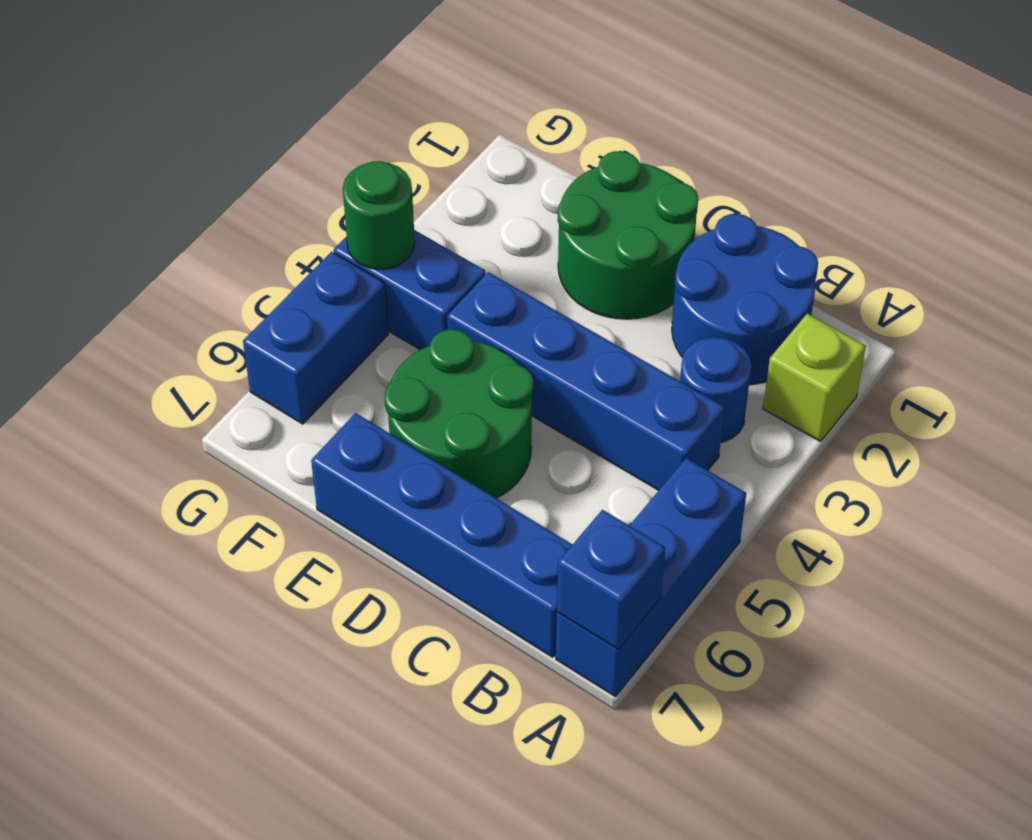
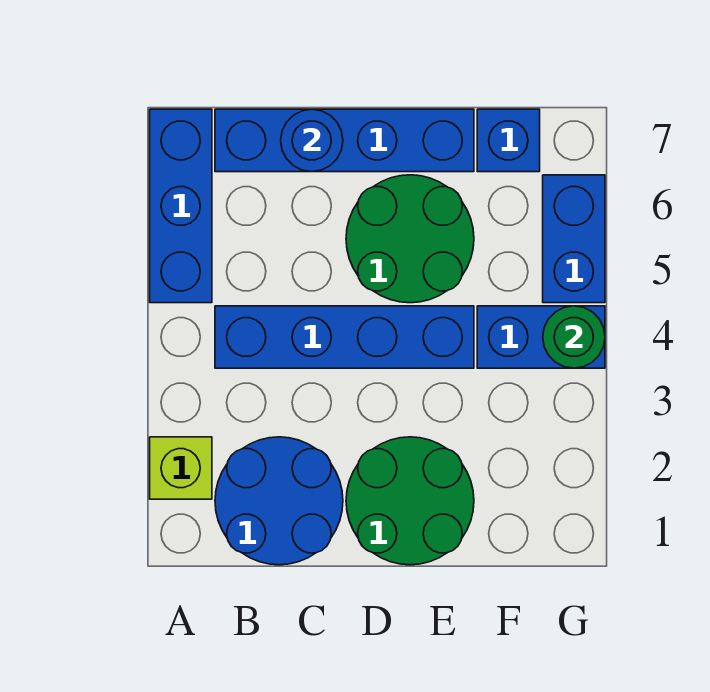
blue 1x1 brick [557,510,665,649] -> blue 1x1 brick moved to [477,109,540,172]
blue 1x1 round brick [680,337,751,442] -> blue 1x1 round brick moved to [281,109,343,172]

